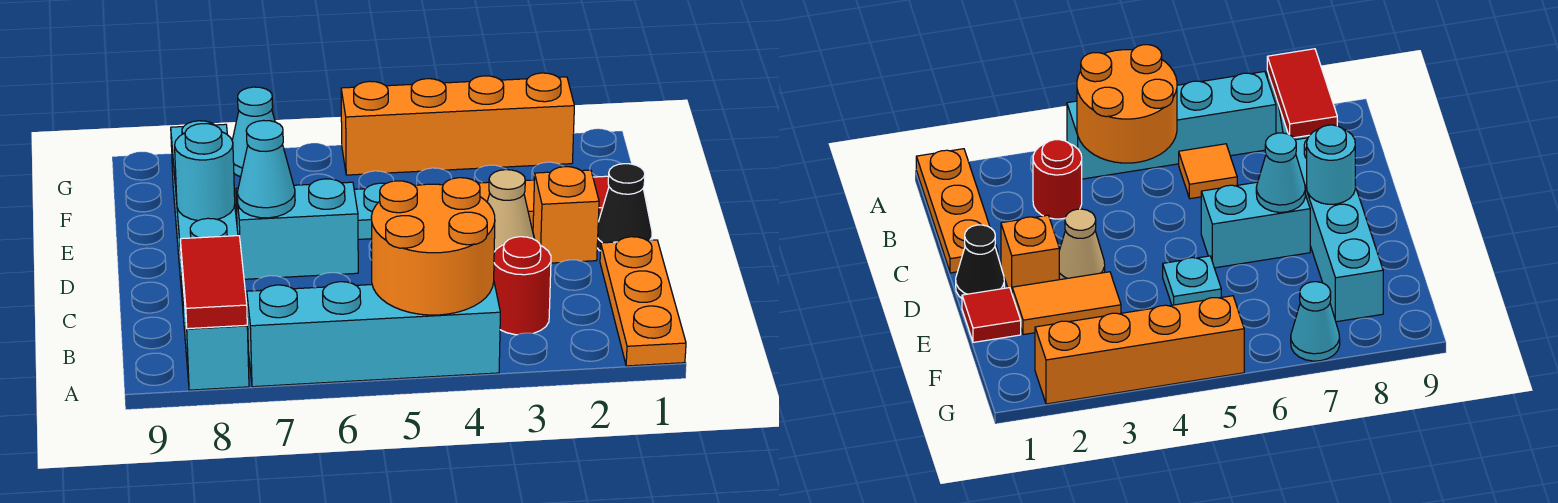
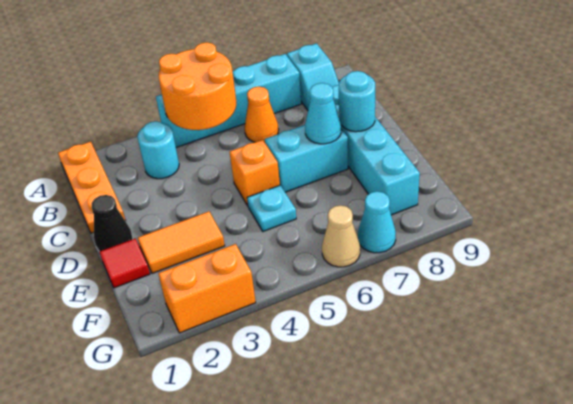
red 1x2 tile [180,236,247,329] -> none
red 1x1 round brick [494,237,551,335] -> cyan 1x1 round brick [137,121,179,179]
orange 1x1 tile [1179,144,1237,199] -> orange 1x1 cone [245,87,279,142]
orange 1x1 brick [533,167,599,263] -> orange 1x1 brick moved to [230,140,280,206]
tan 1x1 cone [487,170,534,252] -> tan 1x1 cone moved to [322,205,360,267]
orange 1x4 brick [341,73,574,175] -> orange 1x2 brick [158,244,256,333]

